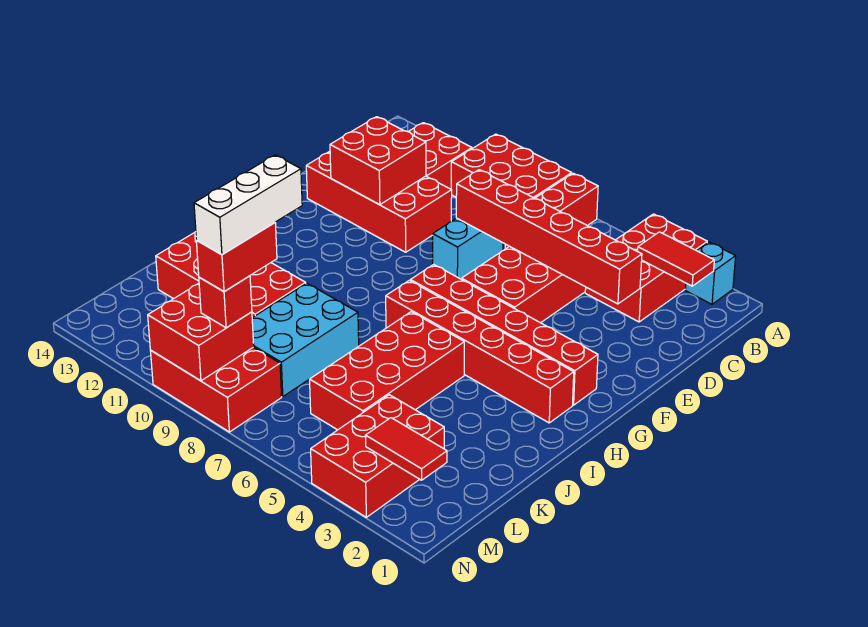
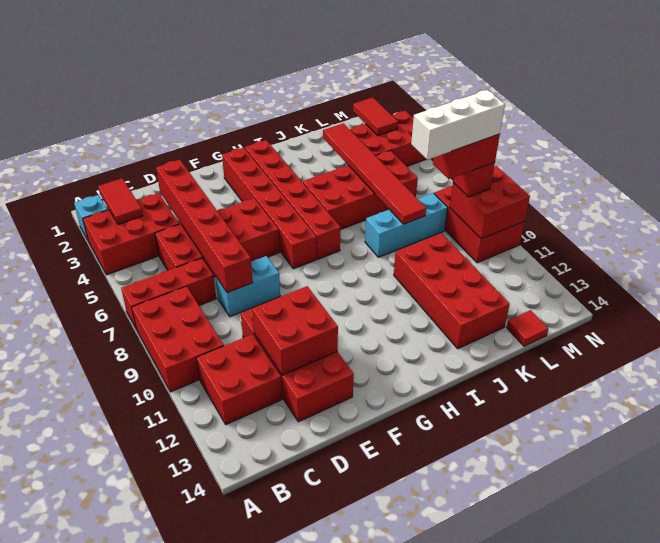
cyan 2x3 brick [252,283,359,397] -> cyan 1x3 brick [365,193,448,257]
none -> red 1x6 tile [323,123,426,224]
none -> red 1x1 tile [507,310,548,346]

